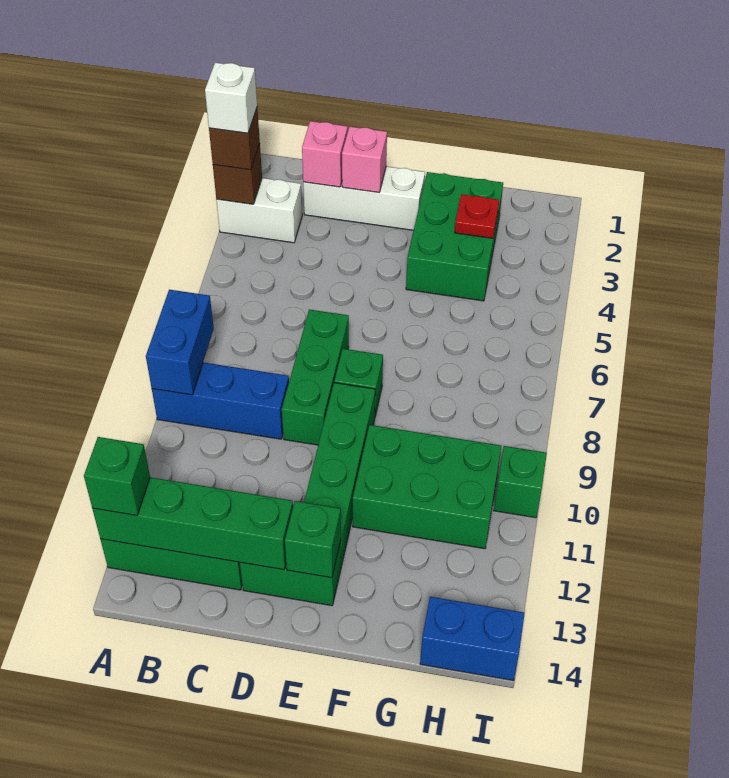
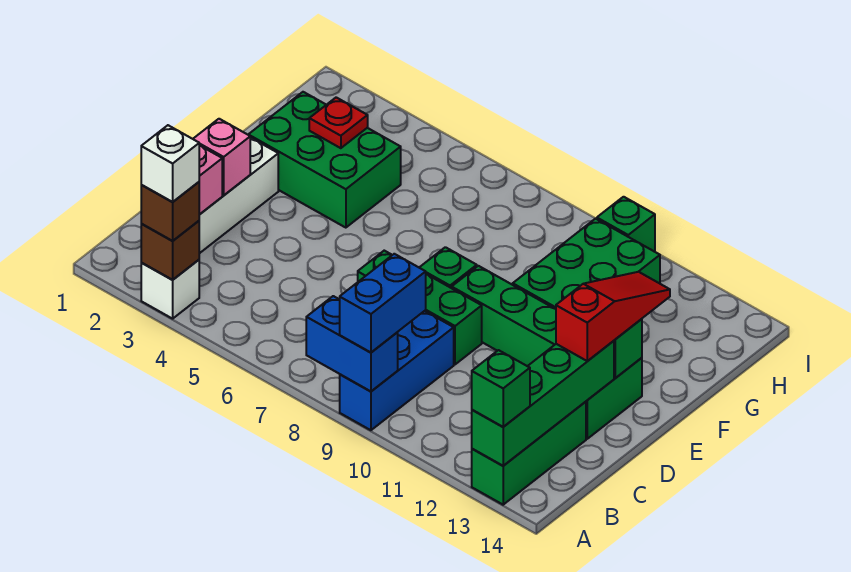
white 1x2 brick [216,178,302,243] -> white 1x1 brick [141,260,199,319]
none -> red 1x3 slope [556,272,670,361]
blue 1x2 brick [420,597,525,681] -> blue 1x2 brick moved to [340,254,426,353]

